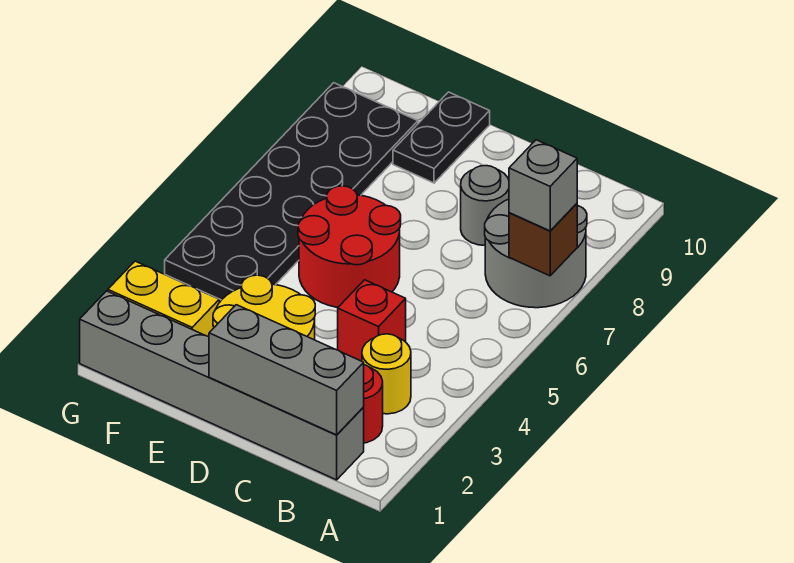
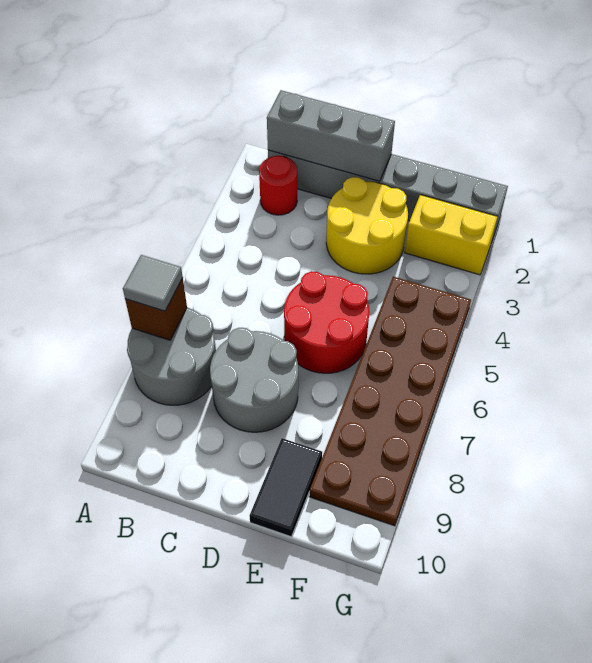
grey 1x1 brick [509,140,577,231] -> grey 1x1 tile [123,255,183,311]
yellow 1x1 round brick [362,334,411,414] -> none
red 1x1 brick [338,280,406,361] -> none
grey 1x1 round brick [461,166,509,245] -> grey 2x2 round brick [210,328,298,432]
black 1x2 plate [393,92,490,183] -> black 1x2 tile [250,438,322,537]
black 2x6 plate [165,83,418,300] -> brown 2x6 plate [309,277,471,526]

